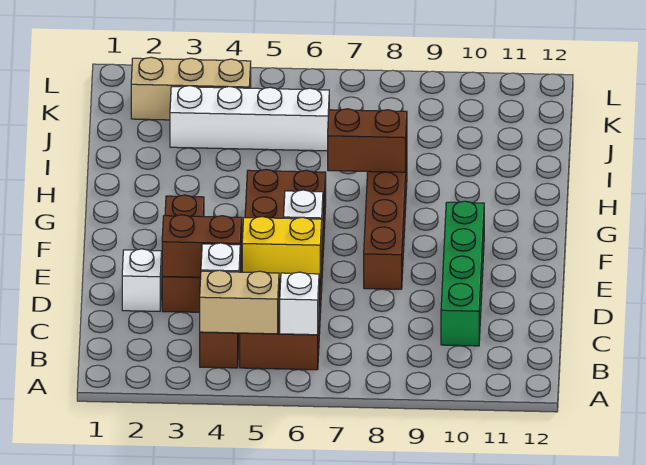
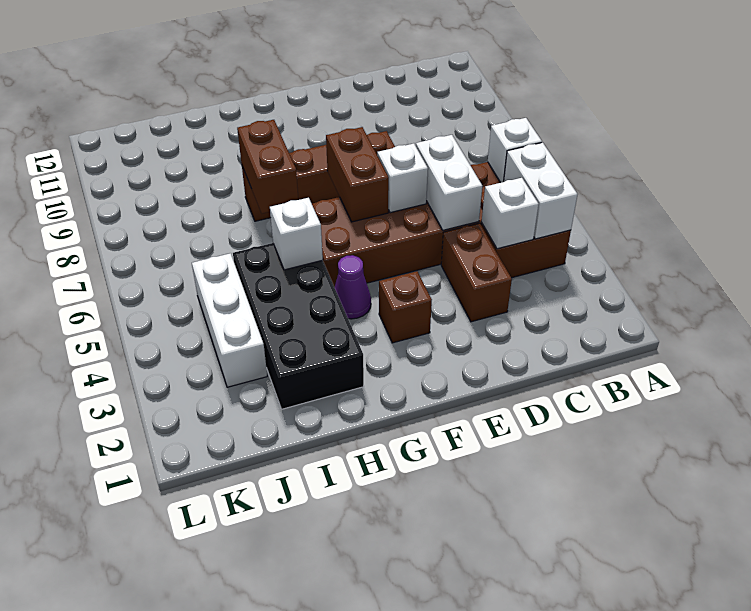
tan 1x2 brick [200,270,279,334] -> white 1x2 brick [504,142,578,239]
green 1x4 brick [441,201,484,346] -> none
white 1x1 brick [122,249,162,311] -> white 1x1 brick moved to [270,198,323,270]
brown 1x2 brick [162,215,242,277] -> brown 1x2 brick moved to [326,127,389,222]
yellow 1x2 brick [242,217,322,280] -> white 1x2 brick [416,135,482,230]
none -> purple 1x1 cone [335,255,371,319]
none -> black 2x4 brick [233,243,364,409]
white 1x4 brick [170,86,329,151] -> white 1x3 brick [192,253,267,387]
tan 1x3 brick [131,57,251,120] -> none

